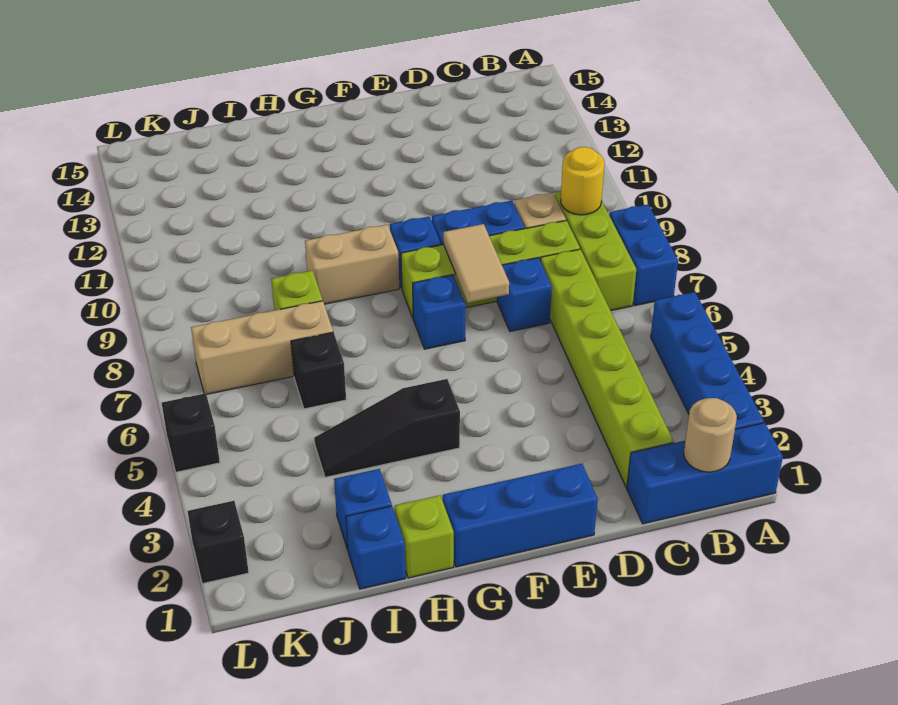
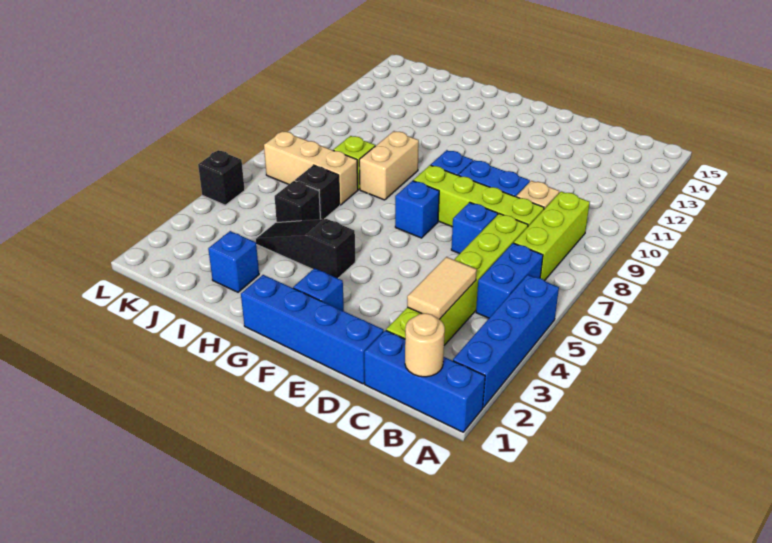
blue 1x2 brick [609,205,678,306] -> blue 1x2 brick moved to [476,243,543,318]
yellow 1x1 round brick [561,147,604,215] -> none
blue 1x3 brick [443,464,598,567] -> blue 1x4 brick [241,275,384,384]
tan 1x2 tile [443,224,509,303] -> tan 1x2 tile moved to [407,257,477,319]
tan 1x2 brick [305,225,399,304] -> tan 1x2 brick turned to [359,131,419,200]
lime 1x1 brick [395,495,454,578] -> none
blue 1x1 brick [346,506,406,589] -> blue 1x1 brick moved to [293,268,344,311]
black 1x1 brick [187,501,249,584] -> black 1x1 brick moved to [275,181,320,222]

